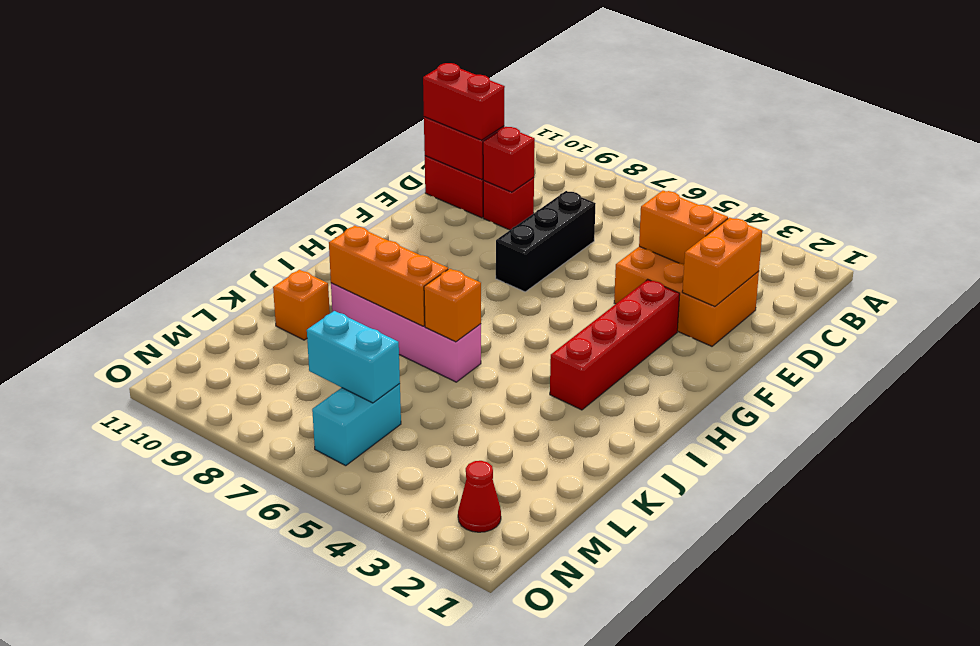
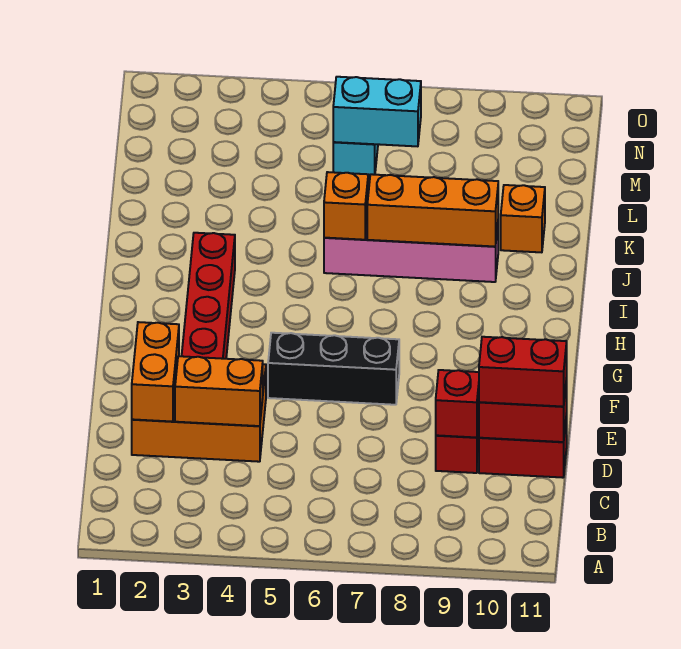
black 1x3 brick [496,191,596,292] -> black 1x3 brick turned to [268,333,399,405]
red 1x1 cone [458,461,501,532] -> none

